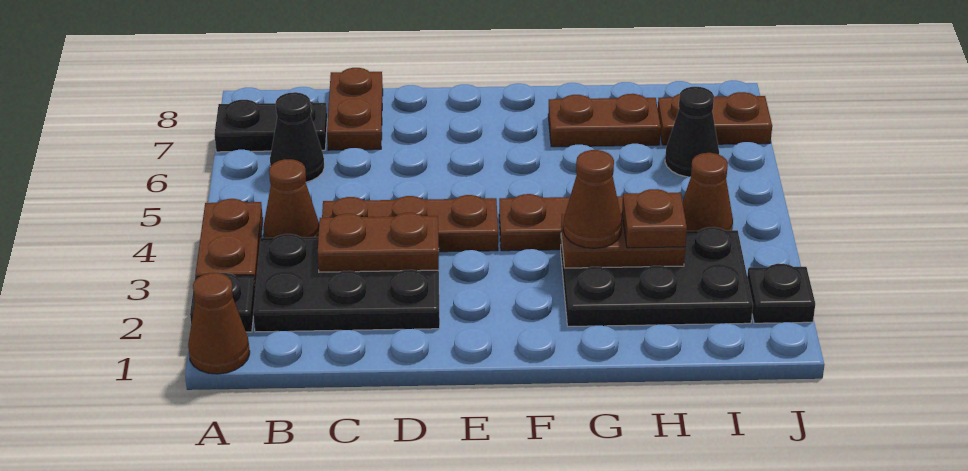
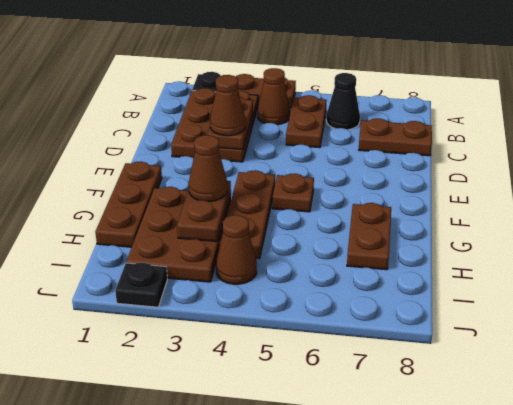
brown 1x1 cone [188,273,250,374] -> brown 1x1 cone moved to [210,75,245,136]
black 1x2 plate [215,100,327,152] -> none
black 2x3 plate [253,234,440,332] -> brown 2x3 plate [171,88,258,162]
brown 1x3 plate [322,195,498,252] -> brown 1x3 plate moved to [95,162,162,247]
black 2x3 plate [561,227,753,326] -> brown 2x3 plate [126,187,231,282]
brown 1x1 plate [622,189,687,248] -> brown 1x1 plate moved to [272,174,314,212]
black 1x1 cone [665,87,719,177] -> none
brown 1x2 plate [658,92,772,145] -> brown 1x2 plate moved to [286,95,327,148]

